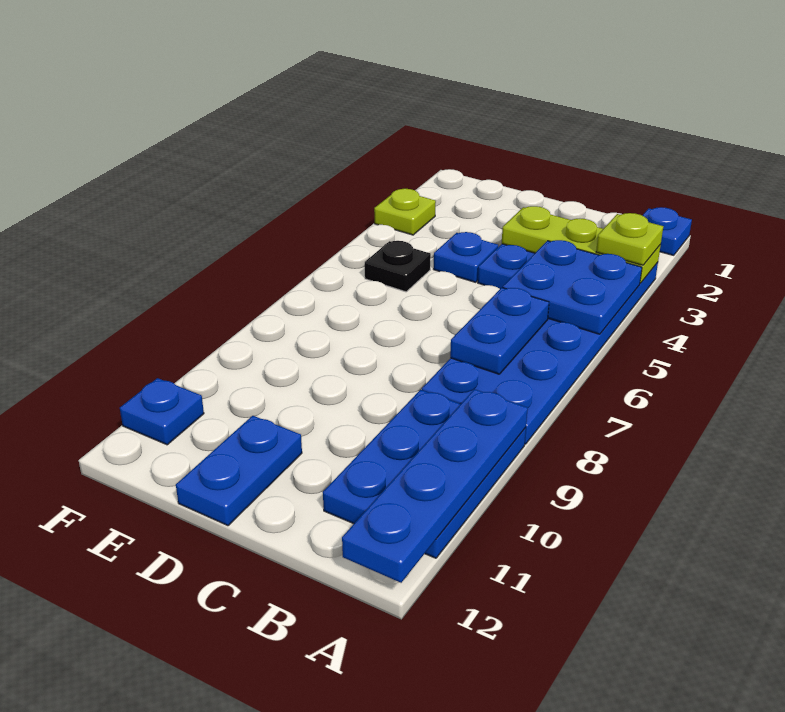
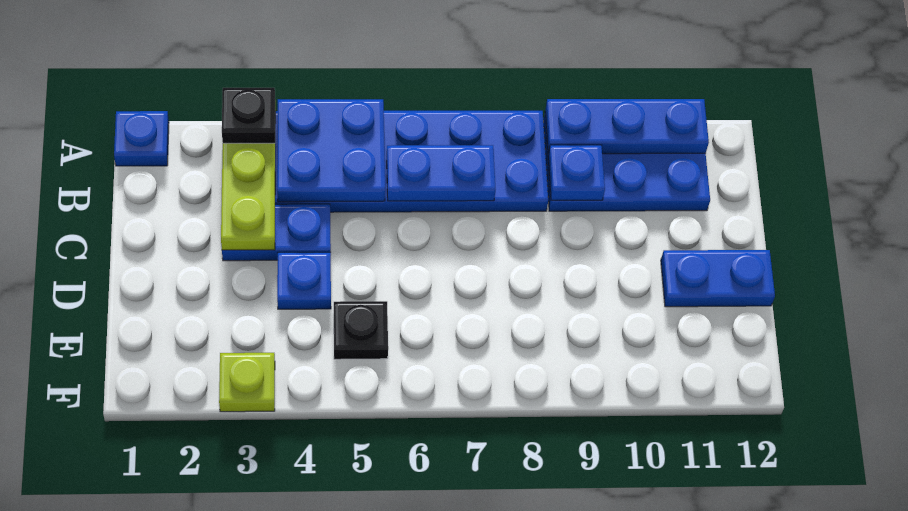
lime 1x1 plate [596,213,663,265] -> black 1x1 plate [222,88,275,143]
blue 1x4 plate [342,389,528,583] -> blue 1x3 plate [545,99,709,154]
blue 1x1 plate [120,378,204,445] -> blue 1x1 plate moved to [548,145,605,200]

